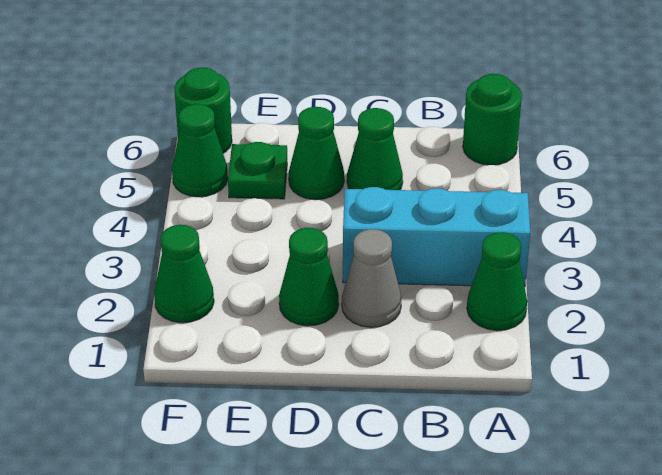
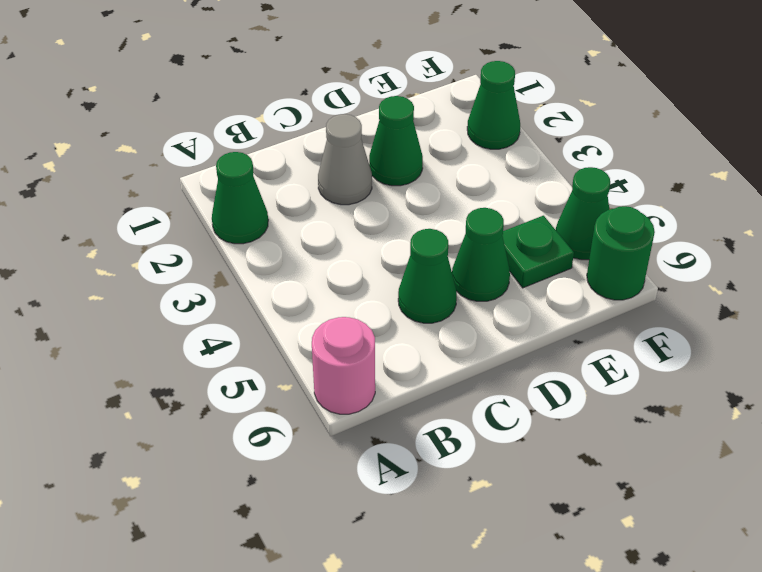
cyan 1x3 brick [343,187,530,287] -> none
green 1x1 round brick [463,74,522,165] -> pink 1x1 round brick [312,317,375,414]

